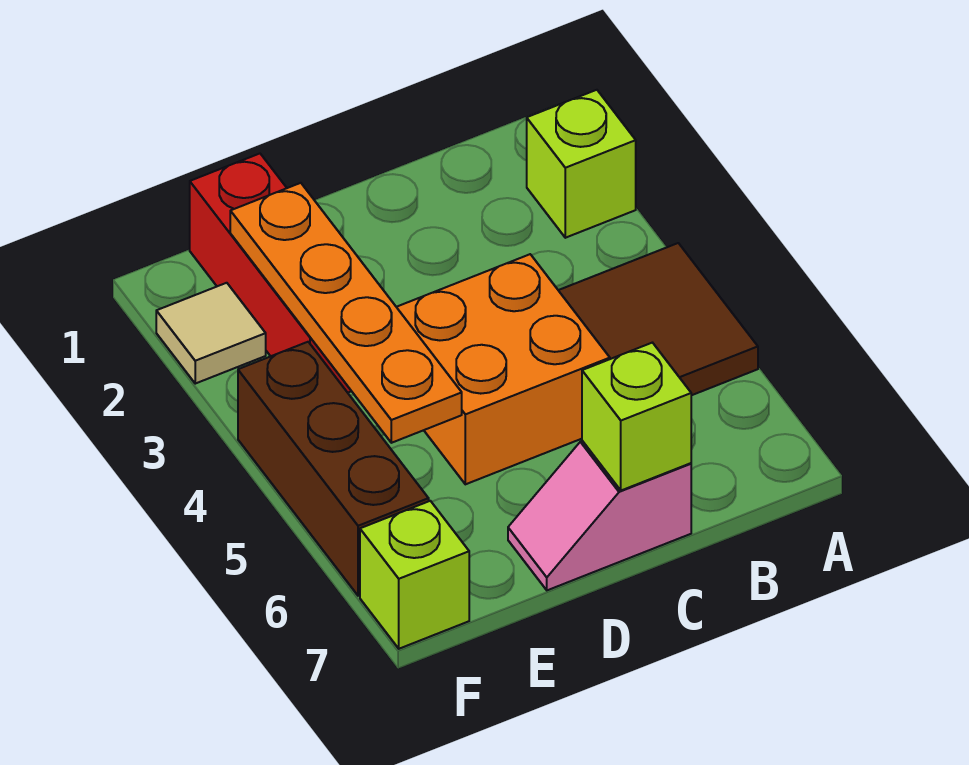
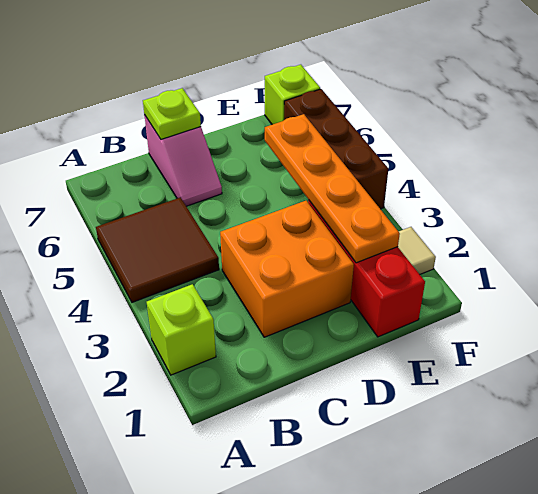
orange 2x2 brick [397,254,610,484] -> orange 2x2 brick moved to [220,201,354,337]
pink 1x2 slope [508,441,691,590] -> pink 1x2 slope turned to [144,115,222,206]
lime 1x1 brick [582,343,691,490] -> lime 1x1 plate [143,88,201,139]

